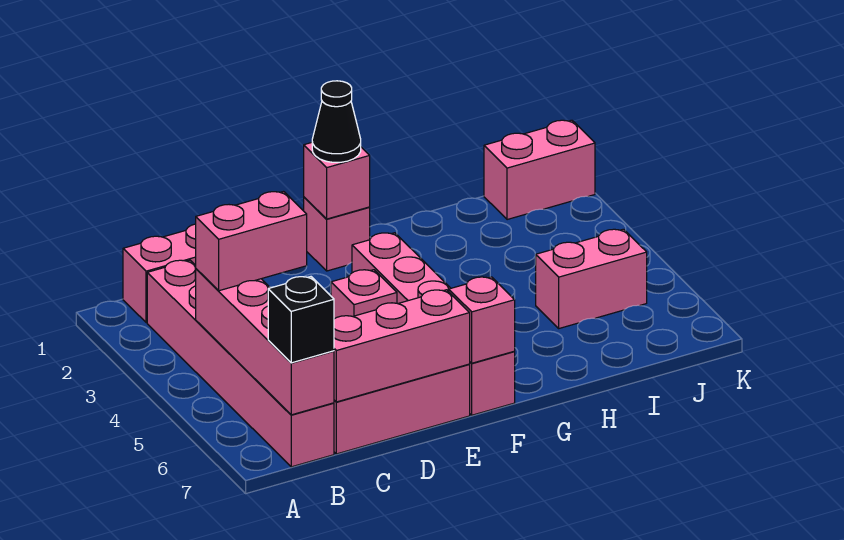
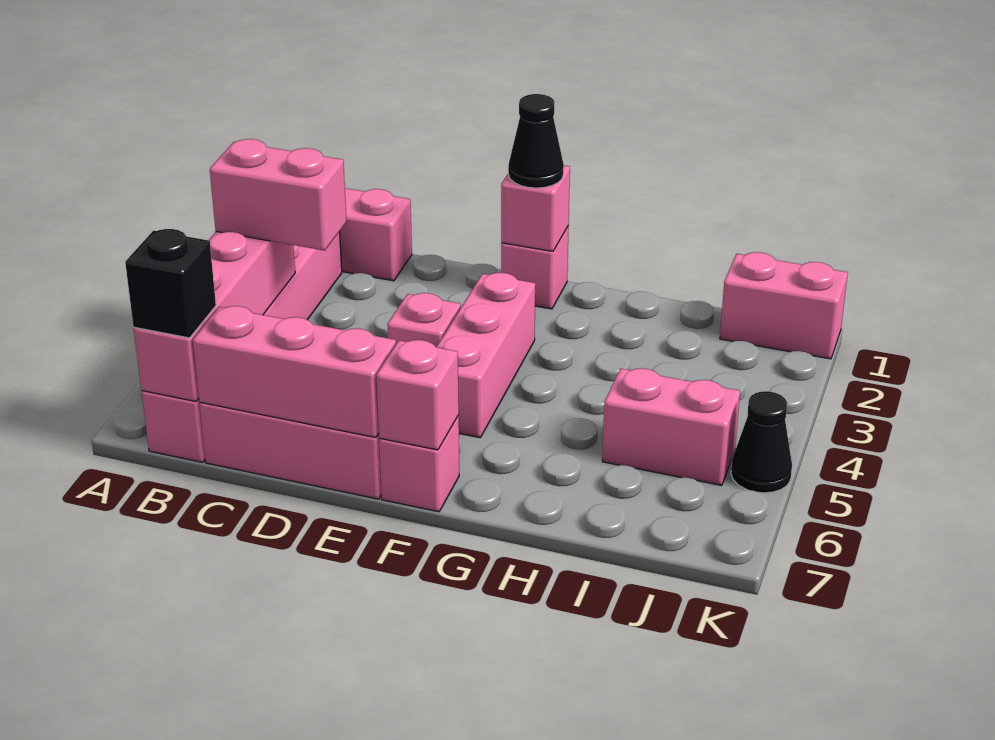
none -> black 1x1 cone [731,391,792,493]

